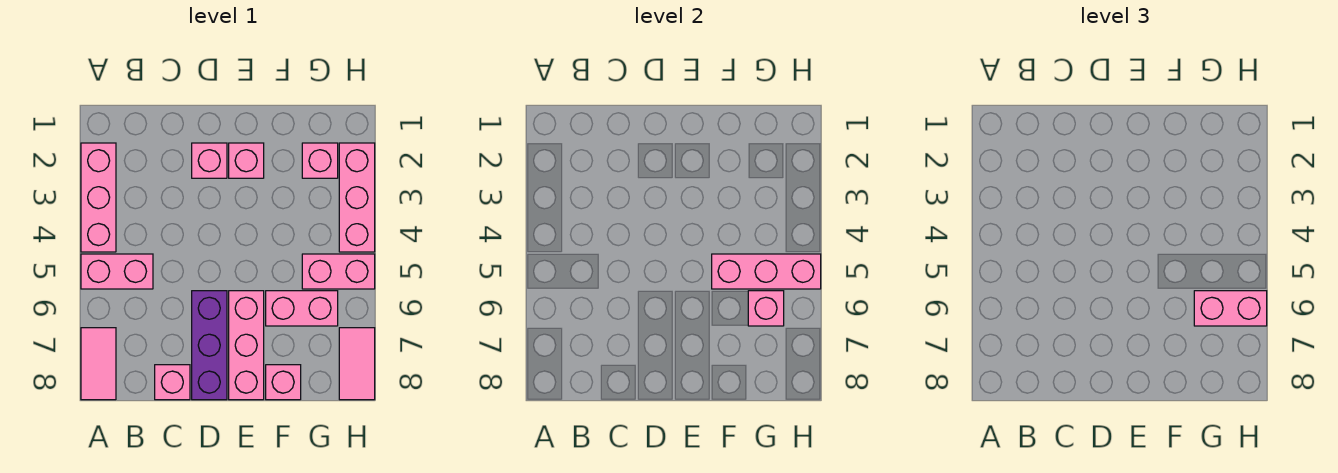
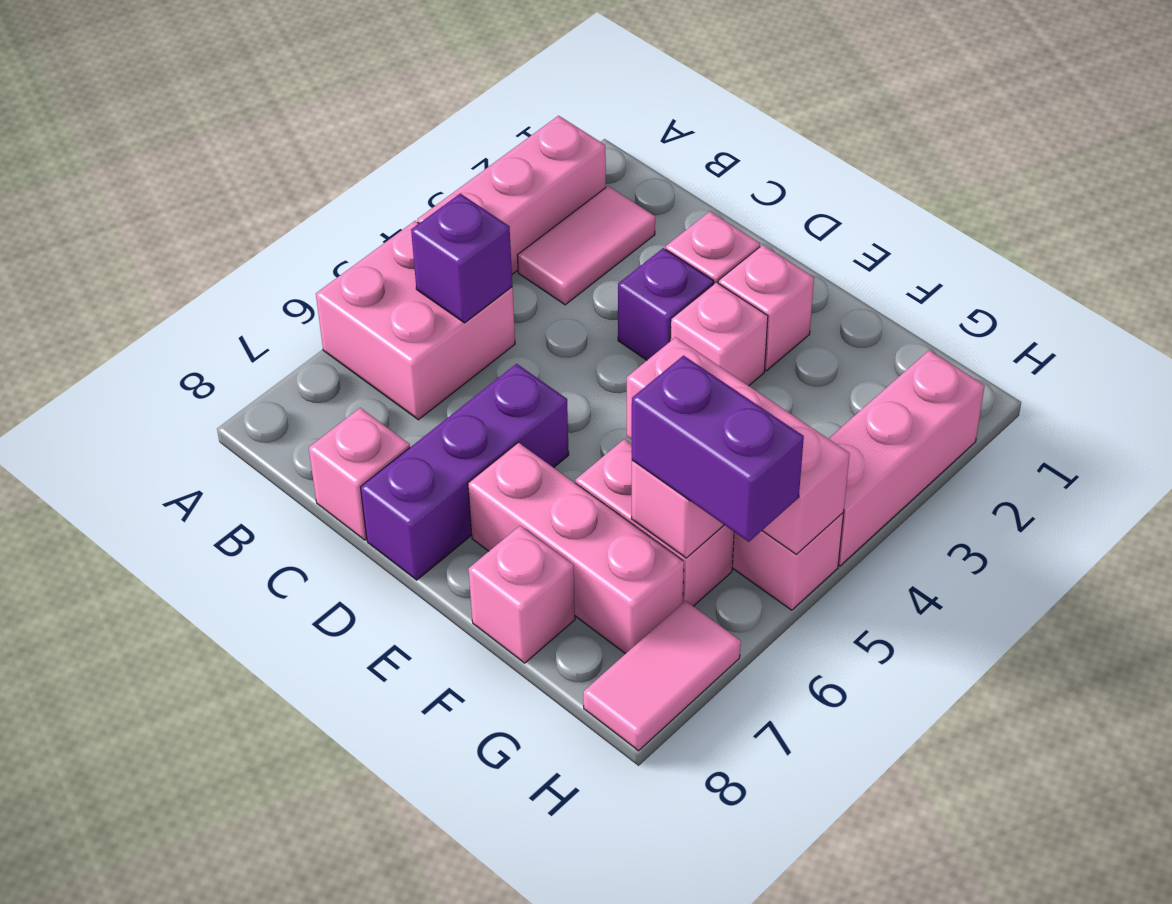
pink 1x2 brick [81,254,153,289] -> pink 2x2 brick [316,221,515,420]
pink 1x2 tile [81,328,116,400] -> pink 1x2 tile moved to [517,186,655,305]
none -> purple 1x1 brick [411,194,512,323]
none -> purple 1x1 brick [618,248,714,360]
pink 1x3 brick [229,291,264,400] -> pink 1x3 brick turned to [468,443,684,654]
pink 1x1 brick [302,143,338,178] -> pink 1x1 brick moved to [671,282,768,386]
pink 1x2 brick [1194,291,1267,326] -> purple 1x2 brick [632,356,804,542]

